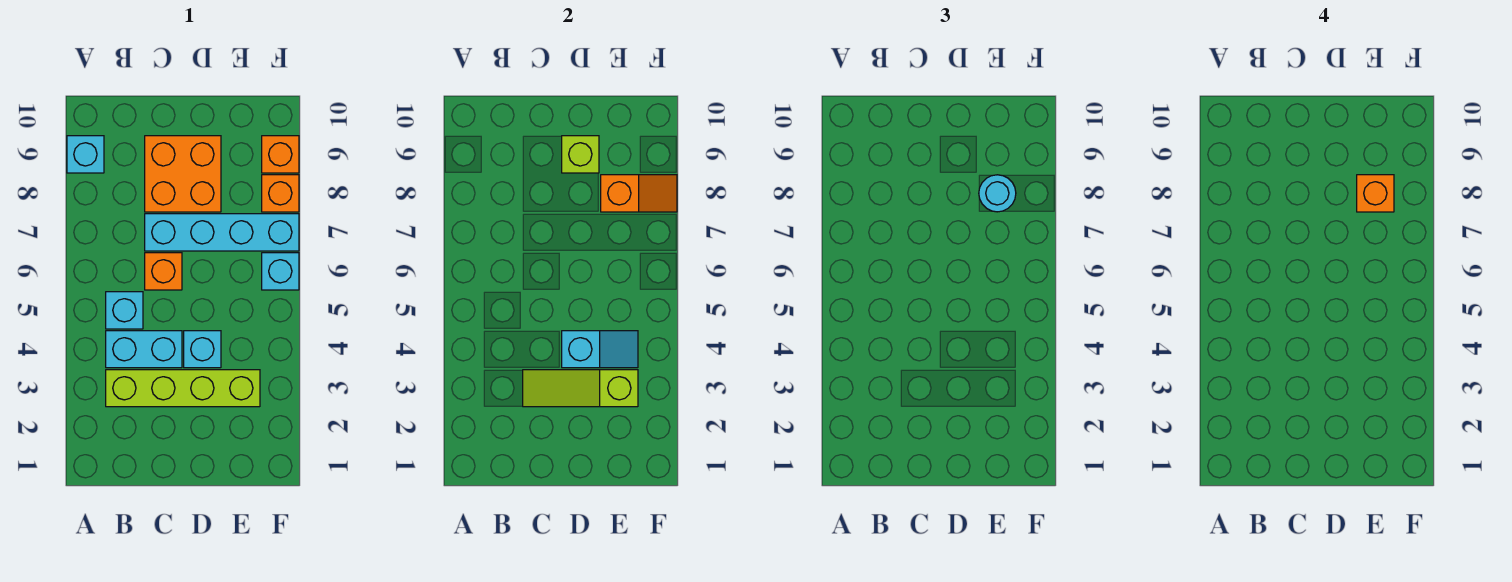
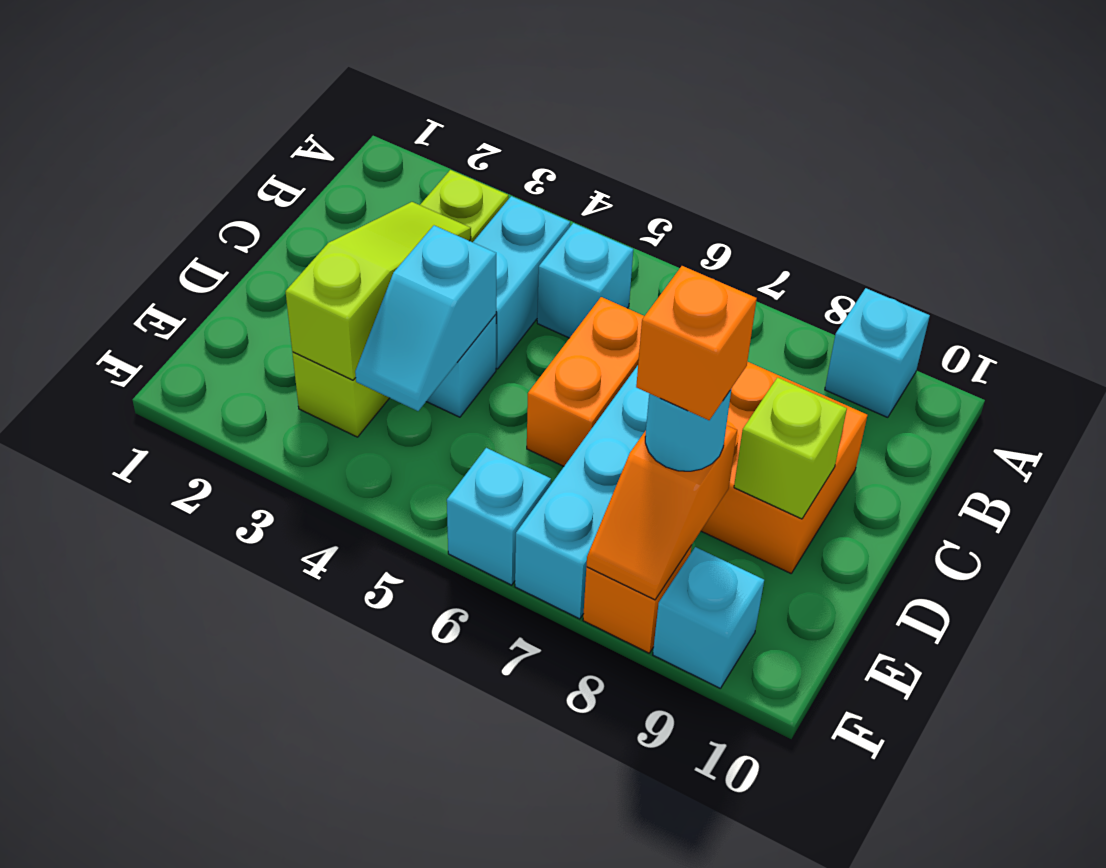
orange 1x1 brick [145,253,182,290] -> orange 1x2 brick [527,297,644,466]
orange 1x1 brick [262,136,299,173] -> cyan 1x1 brick [653,547,764,688]

